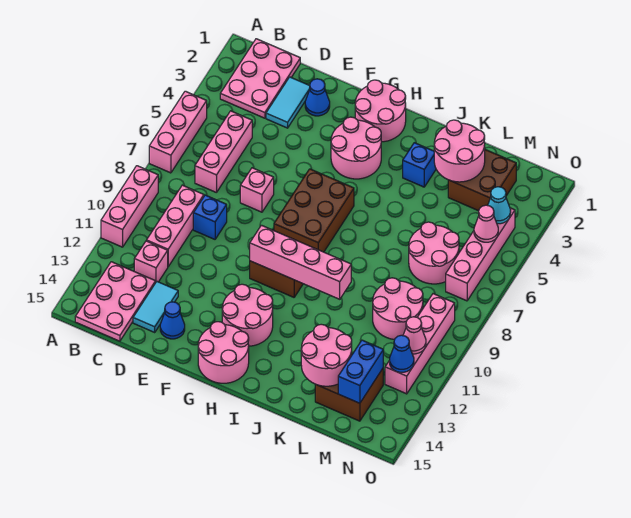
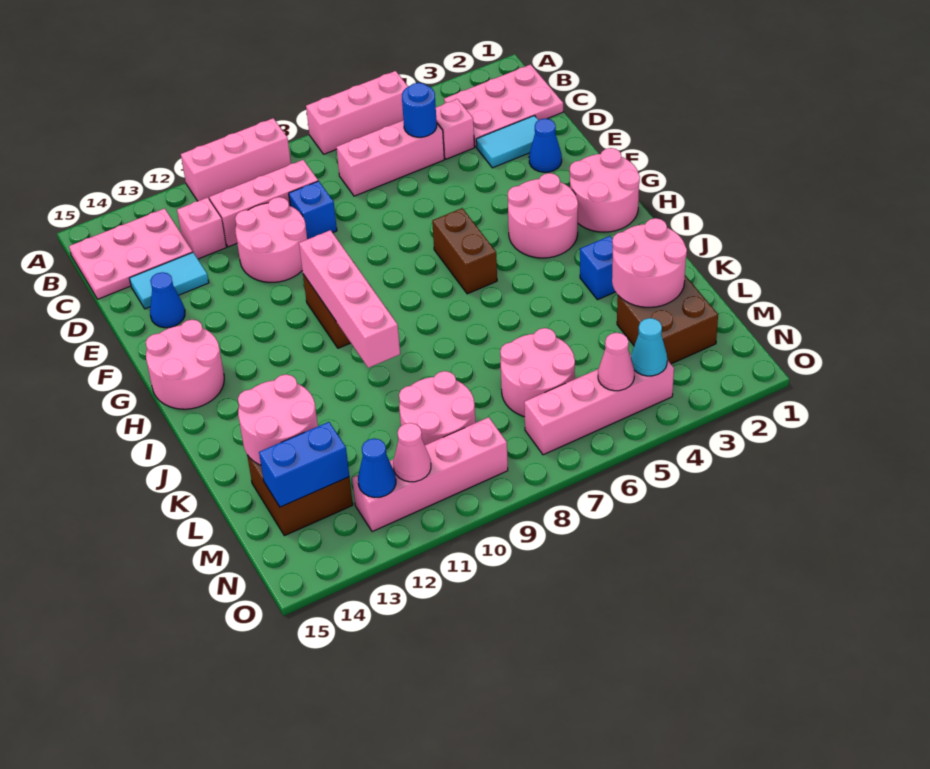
none -> blue 1x1 round brick [402,83,437,137]
pink 1x1 brick [240,168,274,212] -> pink 1x1 brick moved to [436,99,474,159]
brown 2x3 brick [274,169,354,252] -> brown 1x2 brick [432,208,497,294]
pink 2x2 round brick [222,284,273,346] -> pink 2x2 round brick moved to [235,197,307,282]

